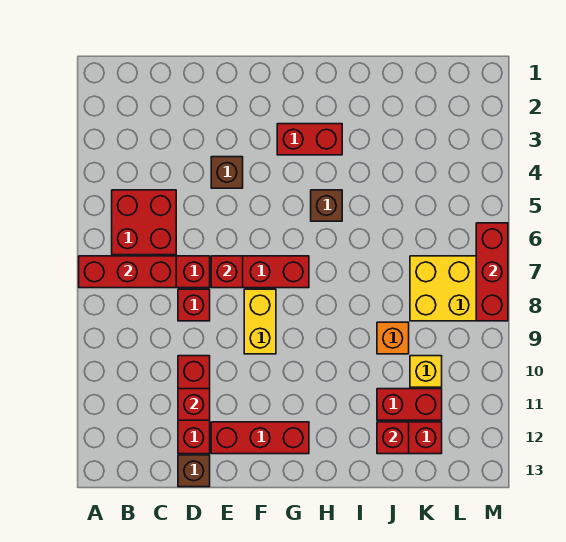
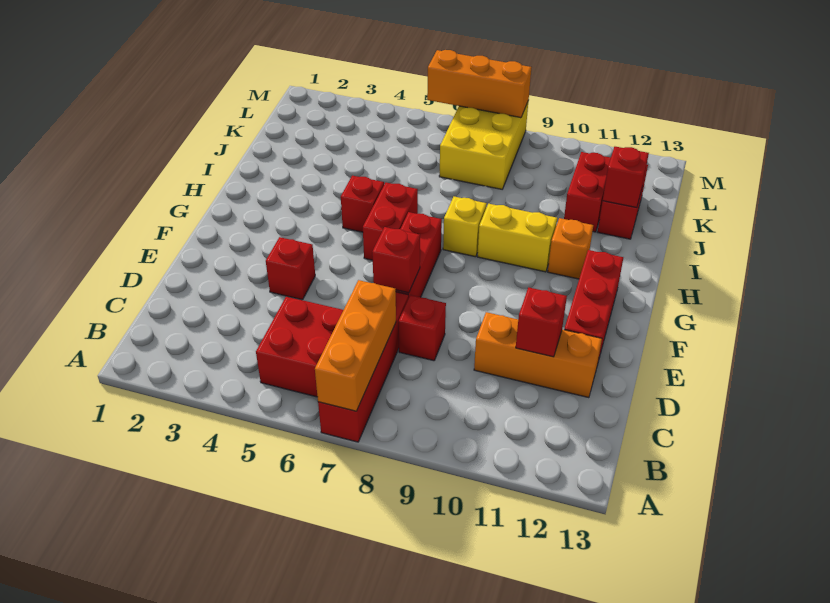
red 1x3 brick [79,256,176,288] -> orange 1x3 brick [315,280,396,411]
red 1x3 brick [178,356,210,454] -> orange 1x3 brick [474,312,602,398]
brown 1x1 brick [178,455,210,487] -> none
brown 1x1 brick [211,157,243,188] -> red 1x1 brick [266,237,315,300]
yellow 1x2 brick [244,289,276,354] -> yellow 1x2 brick moved to [478,204,557,272]
red 1x2 brick [277,124,342,155] -> red 1x2 brick moved to [363,183,418,260]
brown 1x1 brick [311,190,342,221] -> red 1x1 brick [341,176,384,232]
orange 1x1 brick [377,322,409,354] -> orange 1x1 brick moved to [548,218,593,279]
yellow 1x1 brick [410,356,442,387] -> yellow 1x1 brick moved to [443,197,487,257]
red 1x3 brick [476,223,508,321] -> orange 1x3 brick [427,50,531,118]

